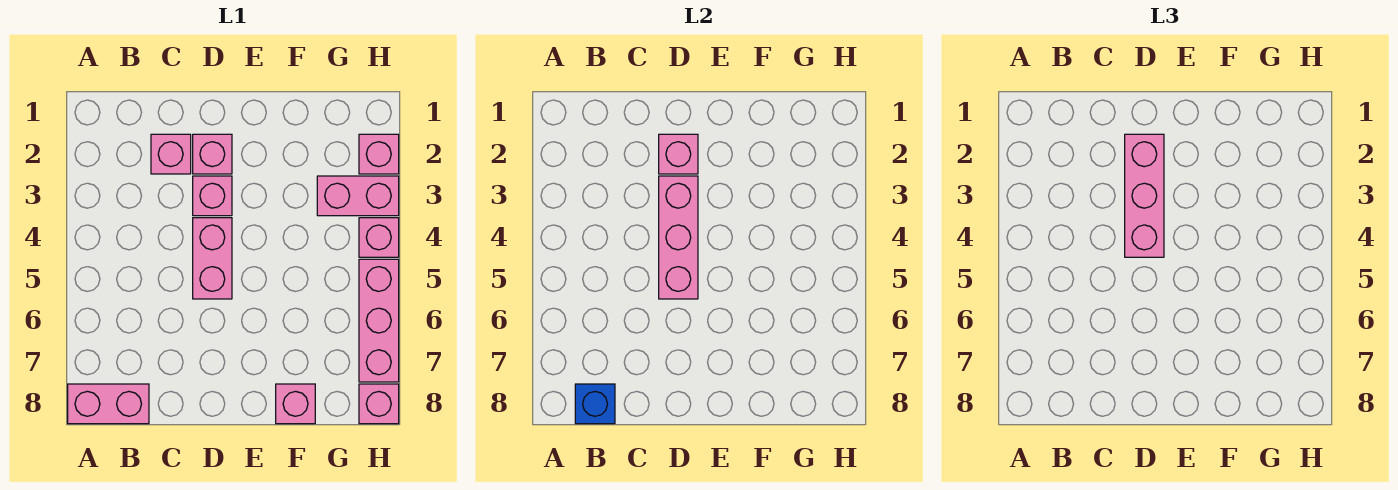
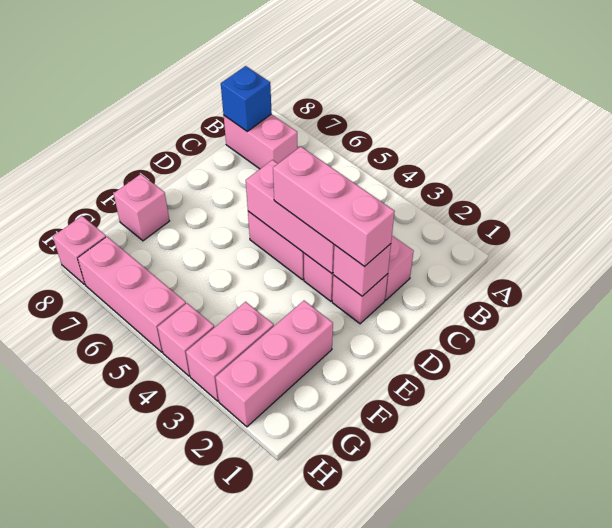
pink 1x2 brick [68,384,149,424] -> pink 1x2 brick turned to [224,114,298,169]
pink 1x1 brick [359,134,399,174] -> pink 1x3 brick [215,301,333,427]

